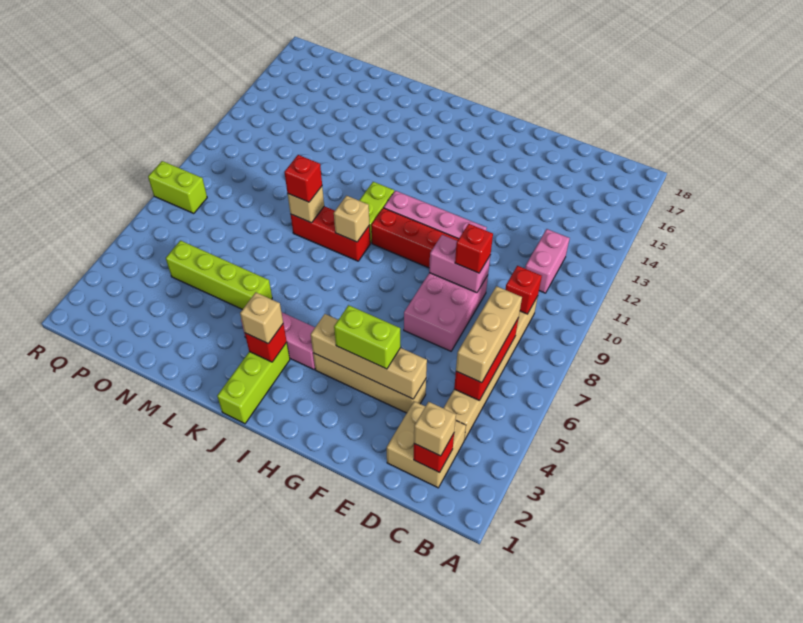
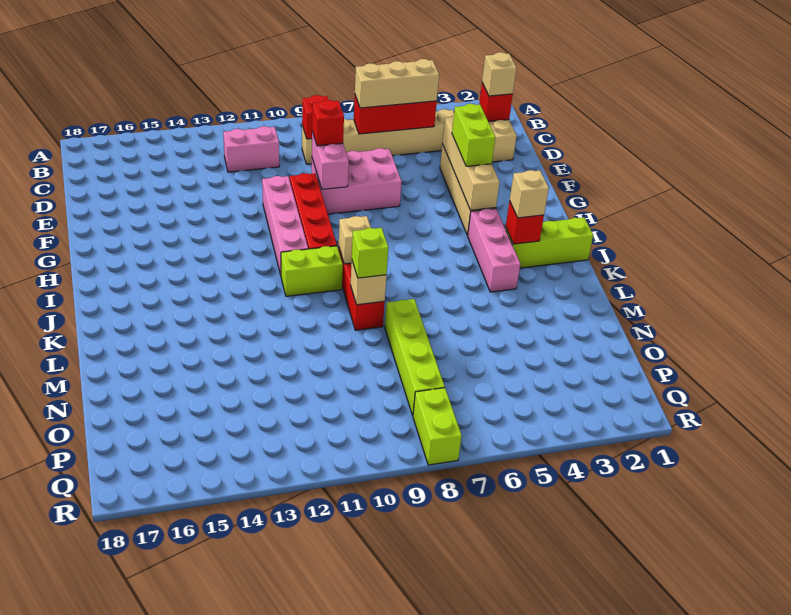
lime 1x4 brick [166,240,272,310] -> lime 1x4 brick moved to [385,299,445,415]
red 1x1 brick [284,155,322,202] -> lime 1x1 brick [352,228,388,278]

